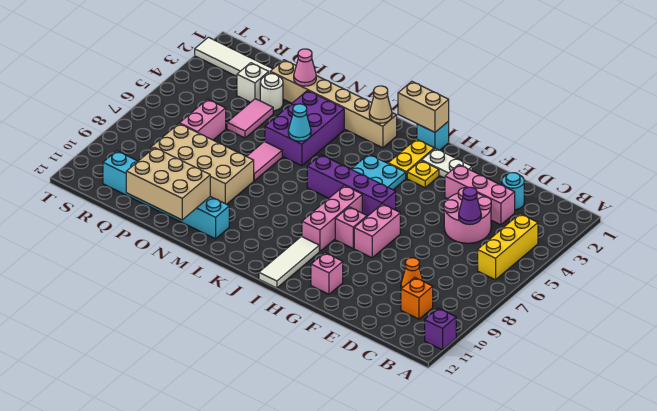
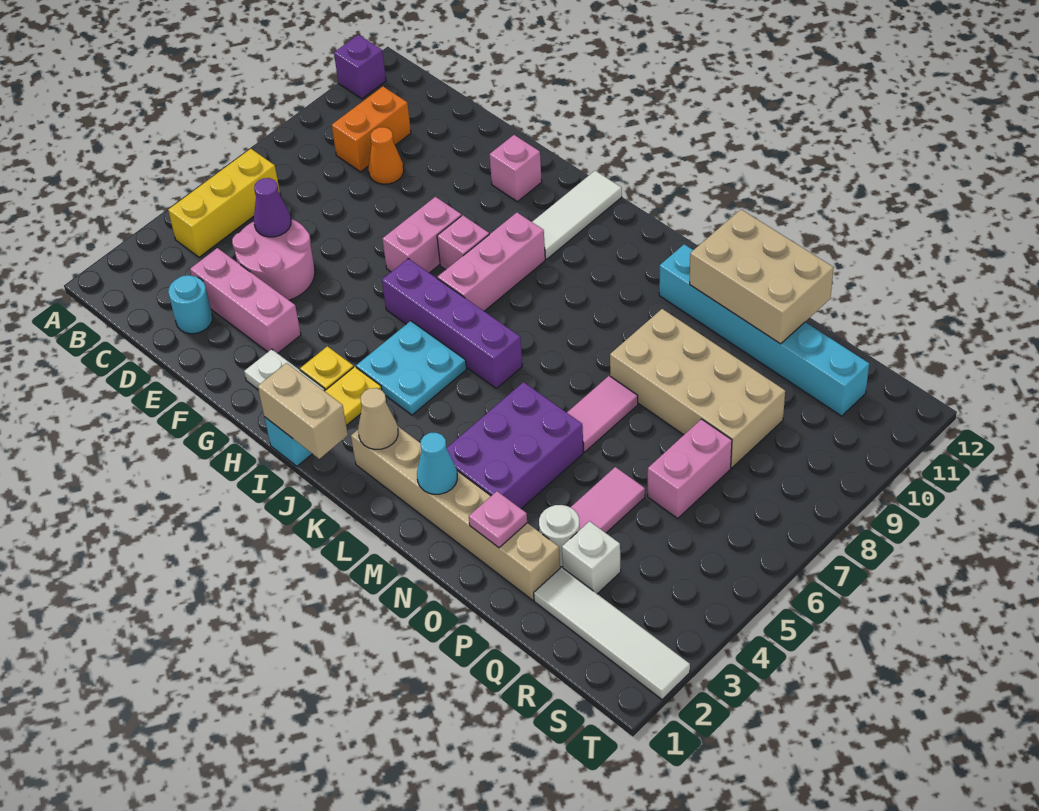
orange 1x1 brick [401,278,433,319] -> orange 1x2 brick [332,86,411,172]
cyan 1x1 cone [288,104,311,141] -> cyan 1x1 cone moved to [417,433,457,494]
pink 1x1 cone [294,49,316,86] -> pink 1x1 plate [469,491,527,548]

